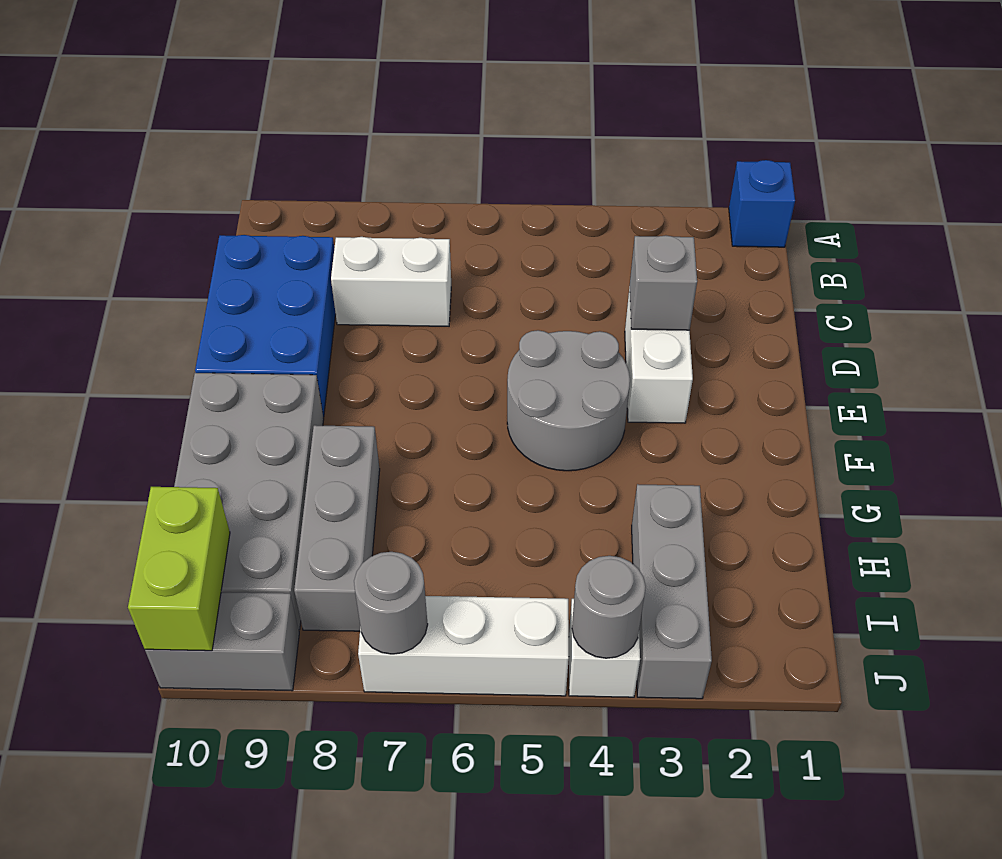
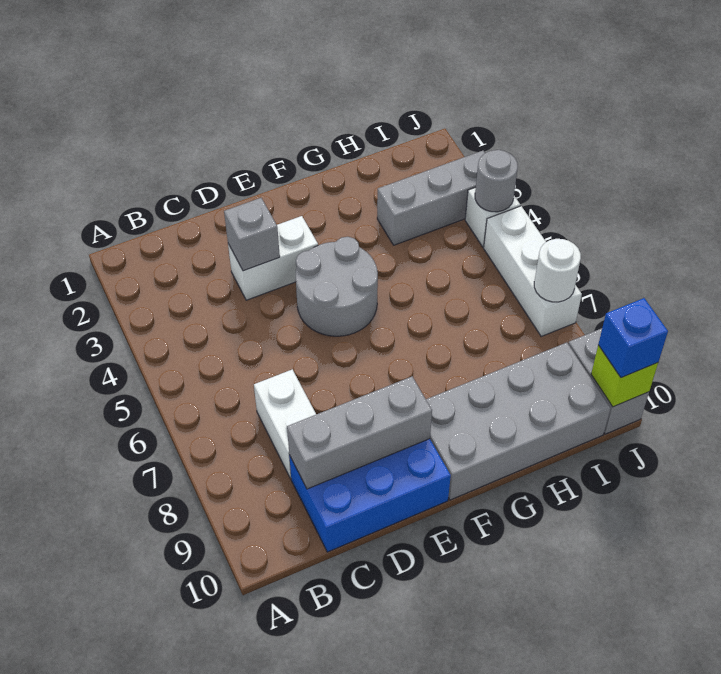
blue 1x1 brick [729,160,795,247] -> blue 1x1 brick moved to [598,298,668,378]
grey 1x3 brick [294,425,380,631] -> grey 1x3 brick moved to [287,376,432,489]
lime 1x2 brick [128,487,230,651] -> lime 1x1 brick [591,345,658,407]
grey 1x1 round brick [354,552,428,654] -> white 1x1 round brick [534,239,581,302]

